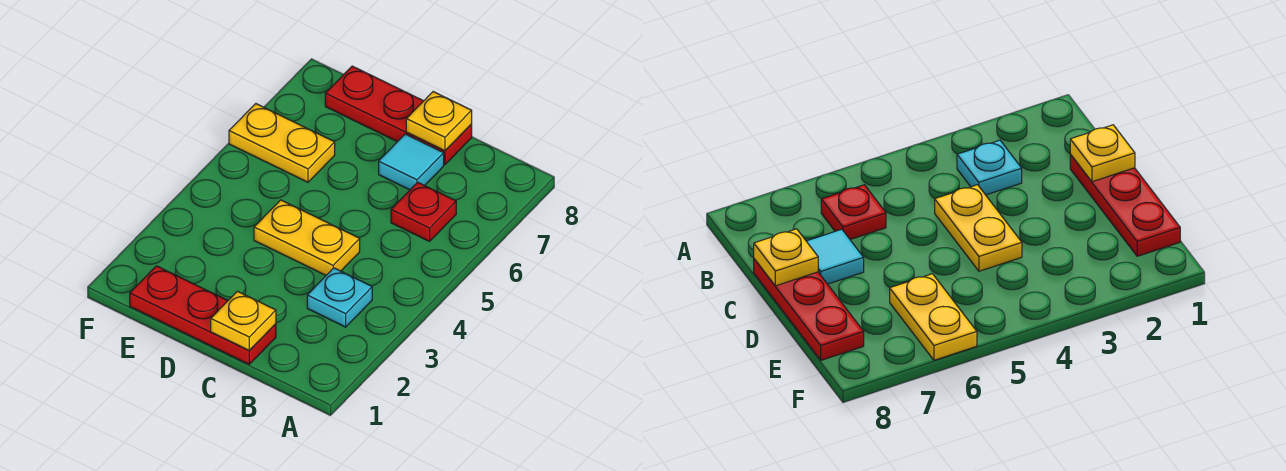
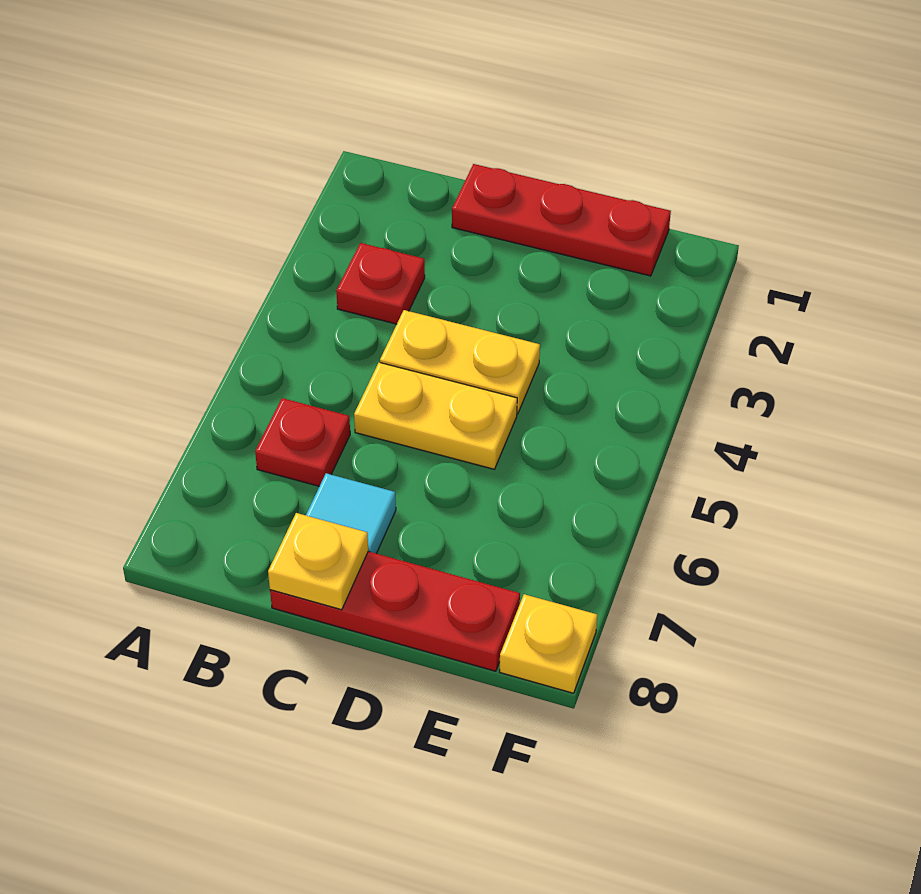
cyan 1x1 plate [307,268,372,327] -> red 1x1 plate [336,243,425,324]
yellow 1x1 plate [211,291,276,351] -> yellow 1x1 plate moved to [500,594,597,693]
yellow 1x2 plate [229,104,335,182] -> yellow 1x2 plate moved to [354,362,517,469]

